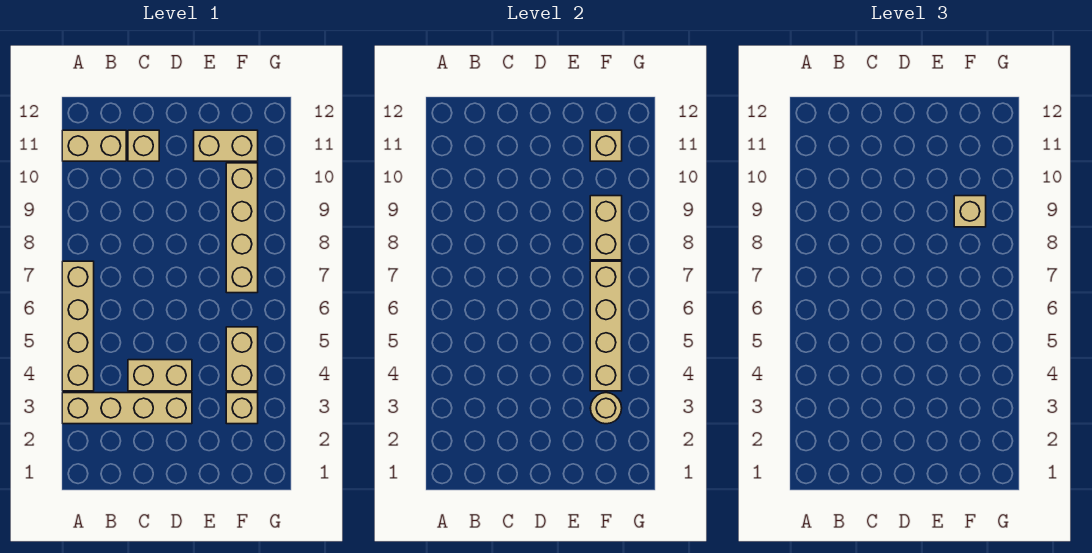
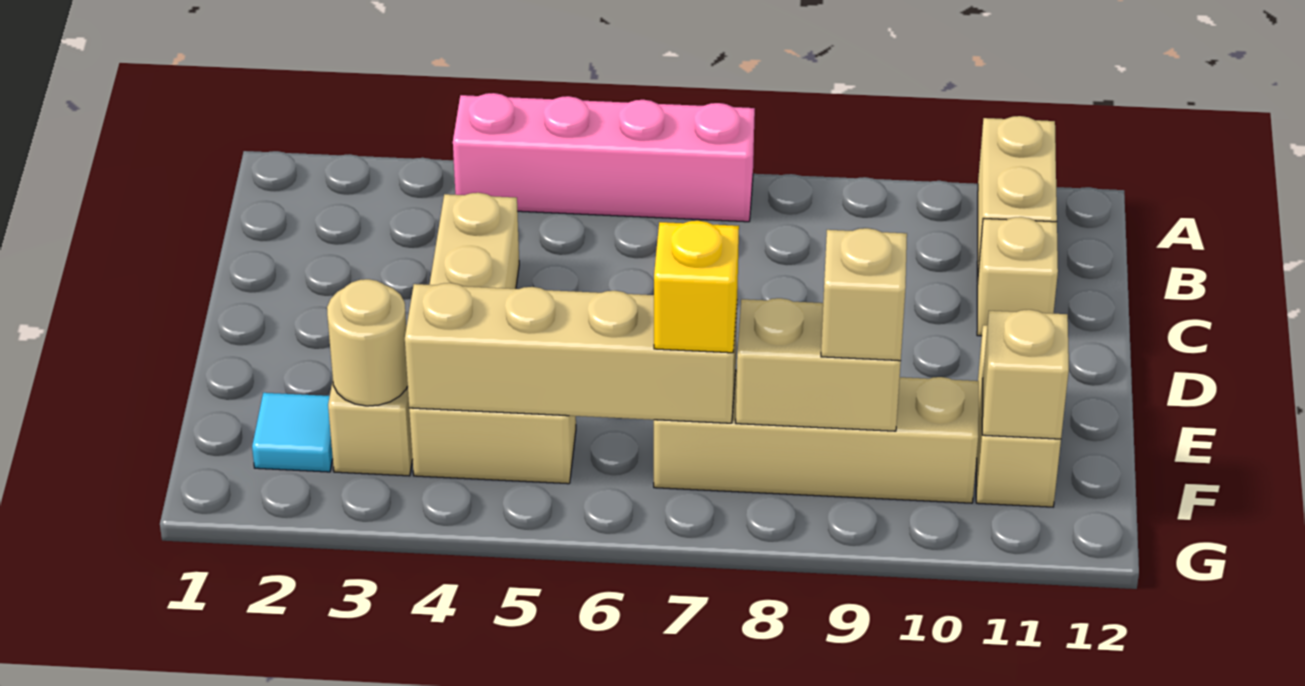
tan 1x4 brick [62,393,192,424] -> none
tan 1x4 brick [62,261,94,391] -> pink 1x4 brick [453,93,755,222]
none -> cyan 1x1 tile [252,393,333,472]
none -> yellow 1x1 brick [654,221,739,353]

